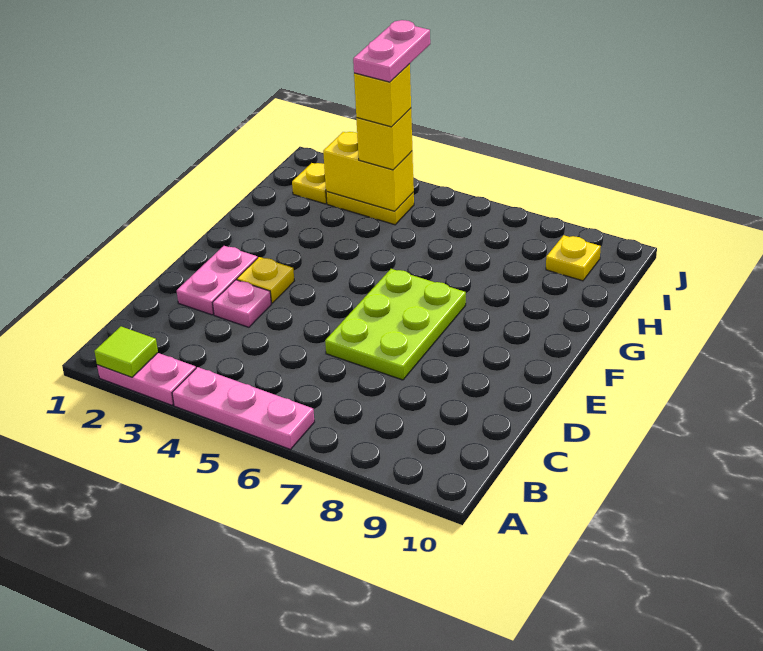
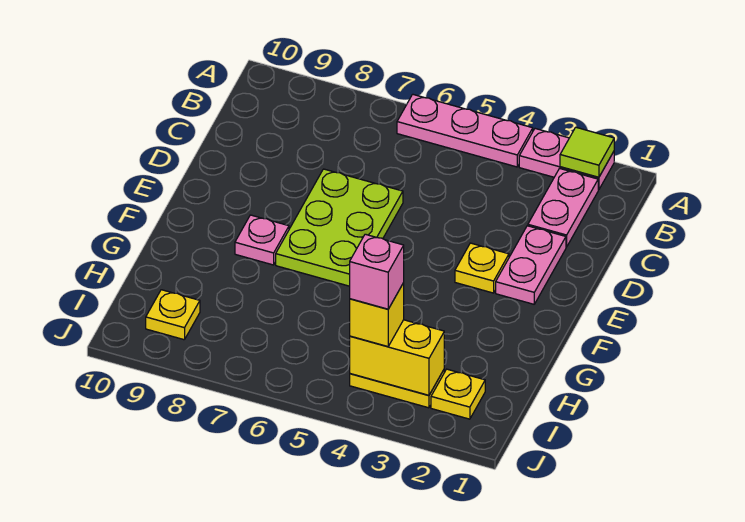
pink 1x1 plate [213,280,272,327] -> pink 1x1 plate moved to [235,215,289,265]
yellow 1x1 brick [354,64,411,127] -> pink 1x1 brick [350,234,404,309]
pink 1x2 plate [353,20,430,82] -> pink 1x2 plate moved to [528,168,598,247]

